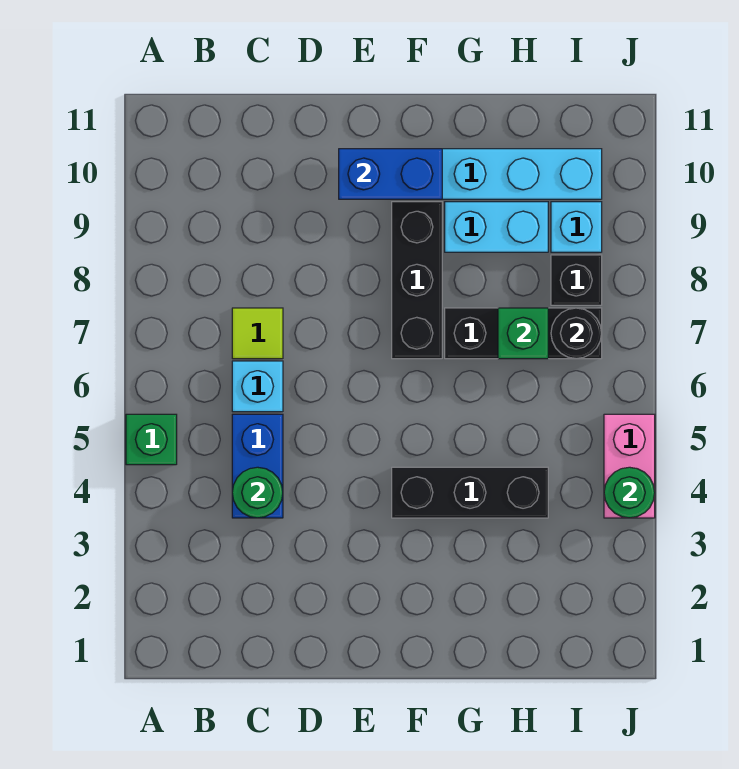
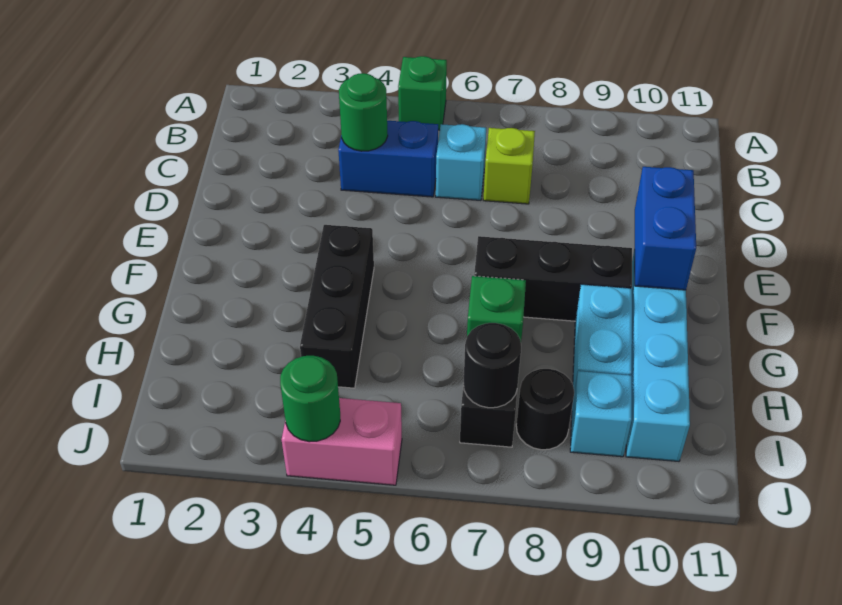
lime 1x1 tile [232,308,283,359] -> lime 1x1 brick [483,128,535,204]
black 1x1 brick [551,255,602,305] -> black 1x1 round brick [516,369,574,450]

